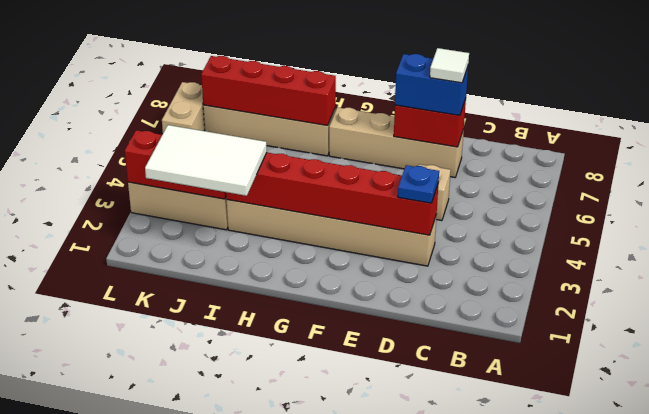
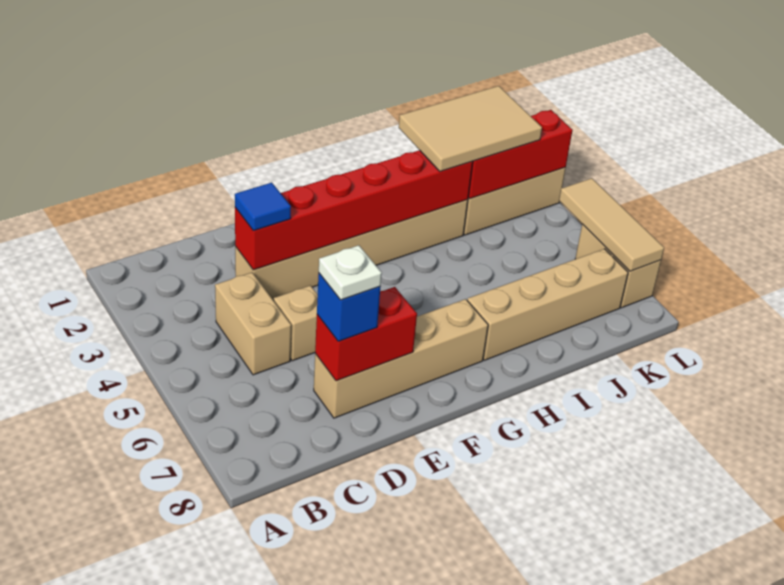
none -> tan 1x2 brick [215,273,291,375]
blue 1x1 plate [398,165,439,203] -> blue 1x1 tile [235,183,291,231]
blue 1x2 brick [395,54,468,116] -> blue 1x1 brick [317,274,380,341]
white 1x1 tile [430,48,469,83] -> white 1x1 plate [319,245,382,300]
red 1x4 brick [201,56,336,126] -> none
white 2x3 tile [145,125,267,196] -> tan 2x3 tile [399,86,542,172]
none -> tan 1x3 tile [559,178,664,271]

